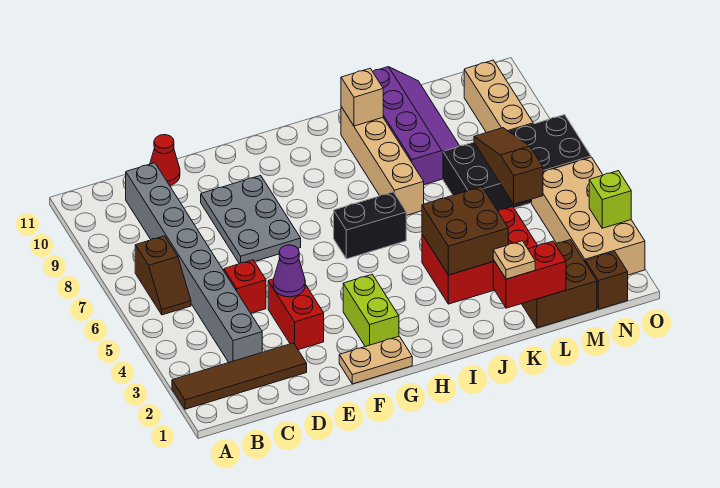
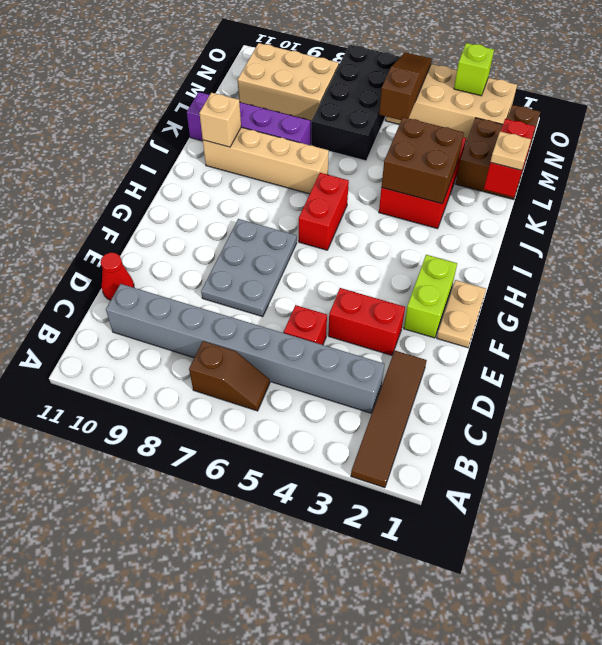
purple 1x1 cone [273,245,305,297] -> none
grey 2x3 plate [201,175,301,264] -> grey 2x3 plate turned to [201,219,297,317]
lime 1x2 brick [343,274,399,347] -> lime 1x2 brick turned to [404,255,457,338]
black 1x2 brick [334,192,406,259] -> red 1x2 brick [299,173,349,250]
brown 1x3 slope [474,128,543,204] -> brown 1x3 slope turned to [379,52,432,120]
tan 1x3 brick [464,60,533,133] -> tan 2x3 brick [238,43,339,120]

